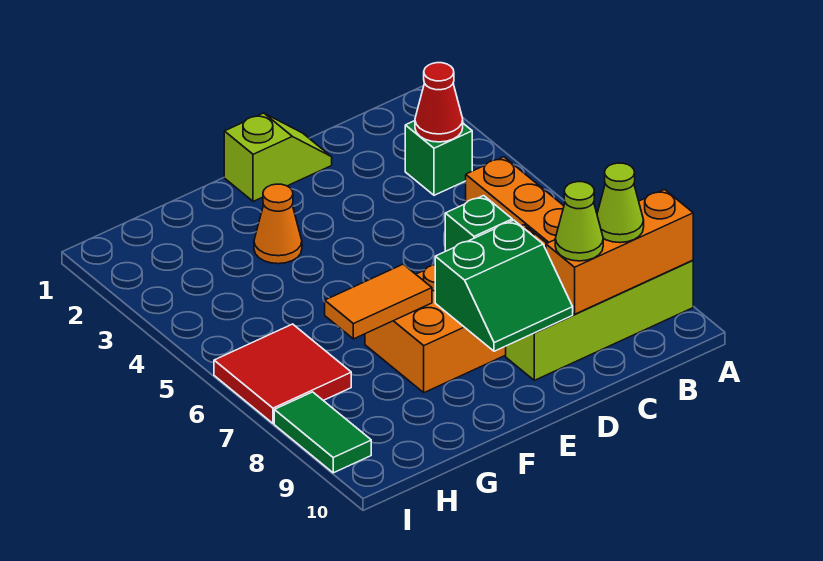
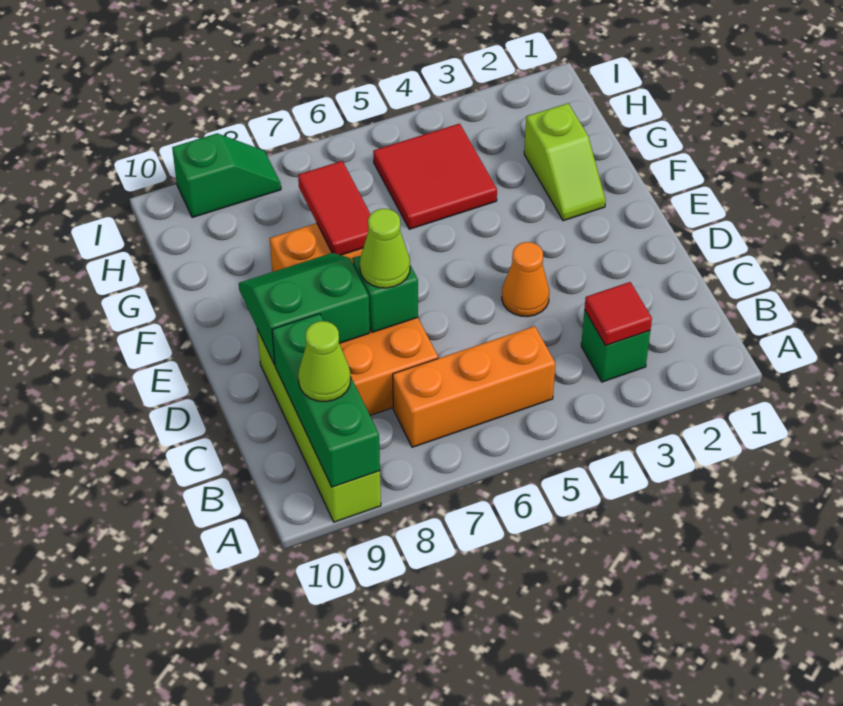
orange 1x3 brick [546,189,693,314] -> green 1x3 brick [272,314,380,487]
red 1x1 cone [415,63,463,142] -> red 1x1 tile [585,282,652,345]
lime 1x1 cone [555,182,603,261] -> lime 1x1 cone moved to [360,209,410,288]
lime 1x2 slope [224,113,332,201] -> lime 1x2 slope moved to [524,103,606,221]
green 2x2 slope [435,220,573,351] -> green 2x2 slope turned to [239,253,370,365]
orange 1x1 cone [254,184,302,264] -> orange 1x1 cone moved to [502,242,549,317]
orange 1x2 tile [325,264,432,339] -> red 1x2 tile [298,161,371,255]
red 2x2 tile [214,324,351,423] -> red 2x2 tile moved to [373,124,497,229]
green 1x2 tile [274,392,371,473] -> green 1x2 slope [172,133,281,218]

